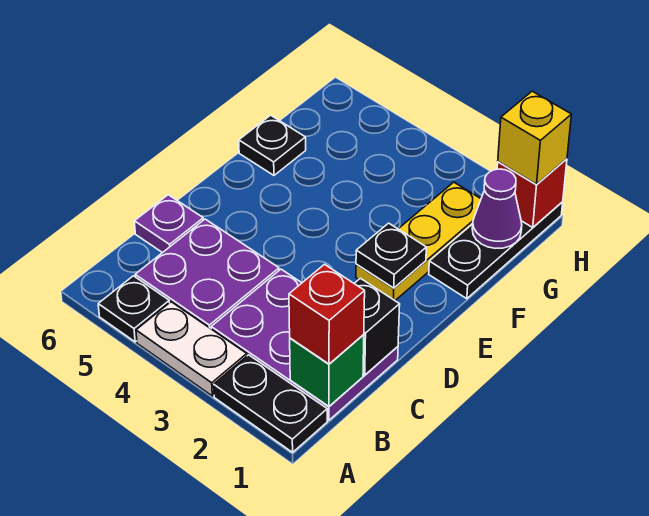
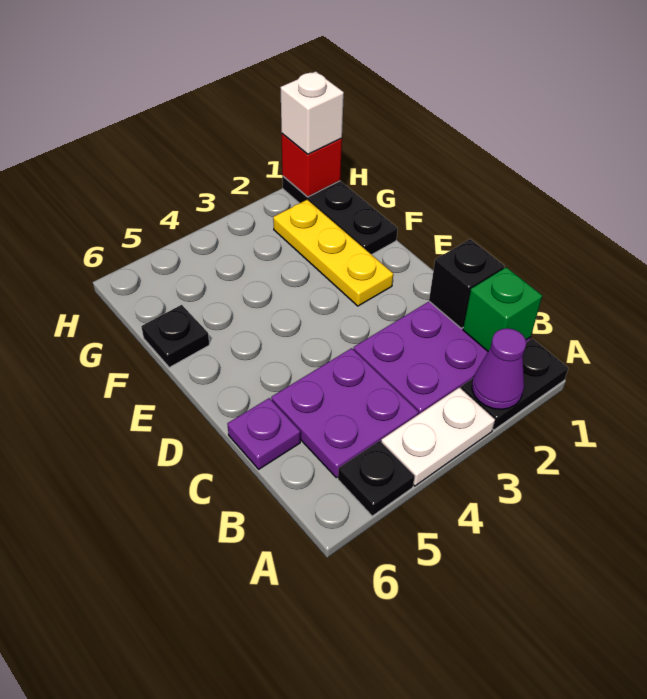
red 1x1 brick [289,264,365,364] -> none
black 1x1 plate [356,223,426,288] -> none
purple 1x1 cone [472,169,522,248] -> purple 1x1 cone moved to [472,328,526,409]
yellow 1x1 brick [498,91,571,184] -> white 1x1 brick [281,72,344,154]

